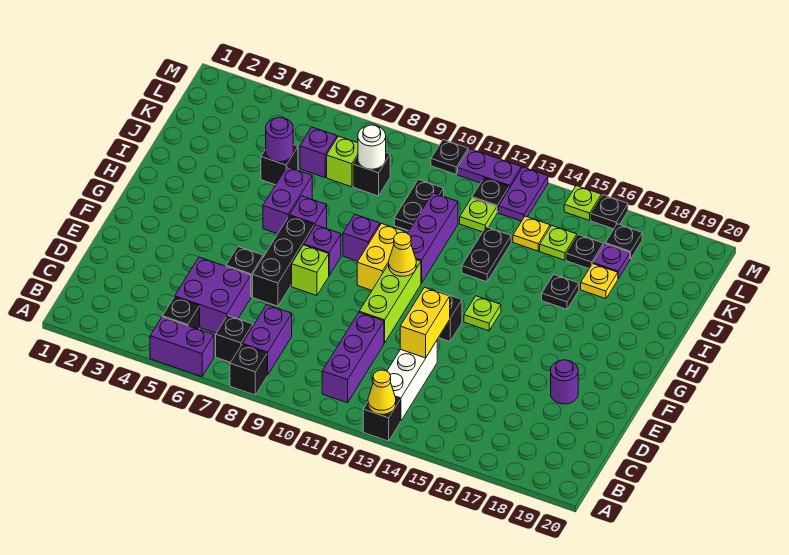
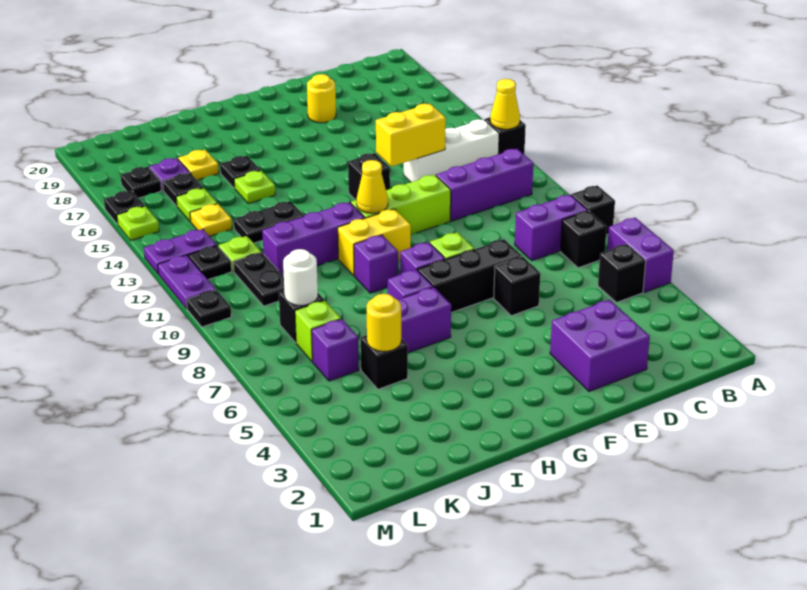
purple 2x2 brick [175,257,251,333] -> purple 2x2 brick moved to [550,300,650,392]
purple 1x1 round brick [551,360,578,404] -> yellow 1x1 round brick [307,74,336,123]
lime 1x1 plate [464,296,501,331] -> lime 1x1 plate moved to [234,171,275,204]
purple 1x1 round brick [266,117,293,162] -> yellow 1x1 round brick [367,294,401,351]
black 1x2 plate [394,179,444,231] -> black 1x2 plate turned to [233,252,284,306]

